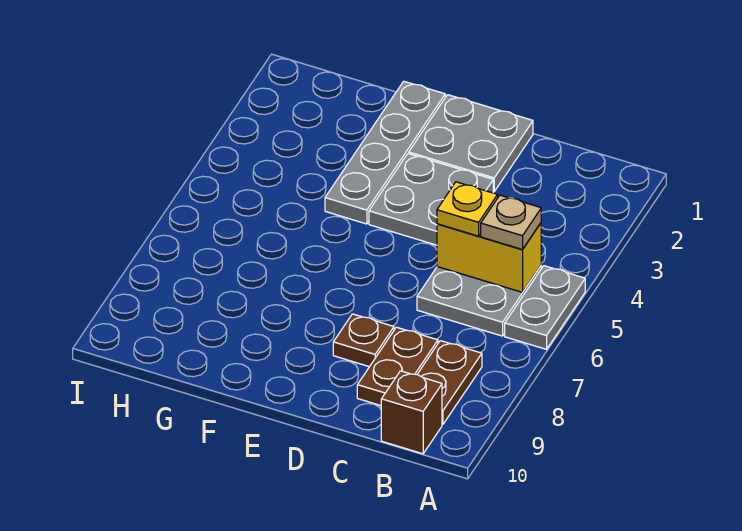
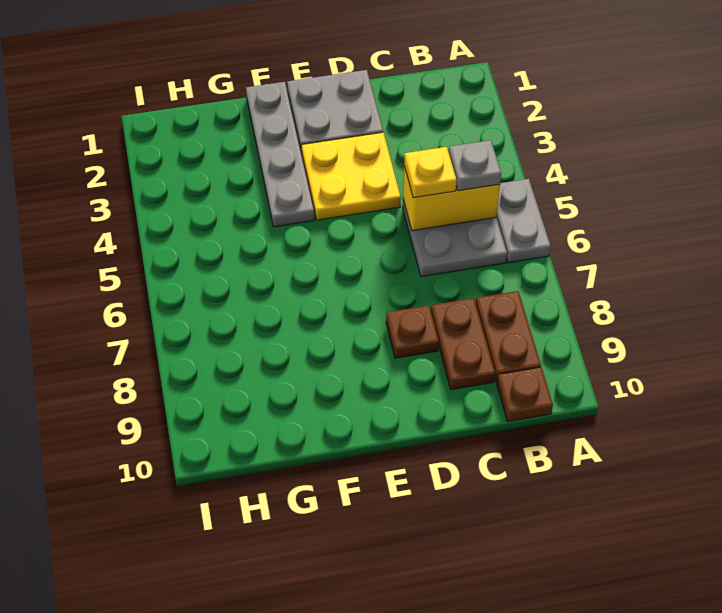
tan 1x1 plate [481,195,541,250] -> grey 1x1 plate [449,140,501,191]
brown 1x1 brick [381,371,442,454] -> brown 1x1 plate [497,367,553,422]
grey 2x2 plate [369,154,493,245] -> yellow 2x2 plate [301,132,401,220]

